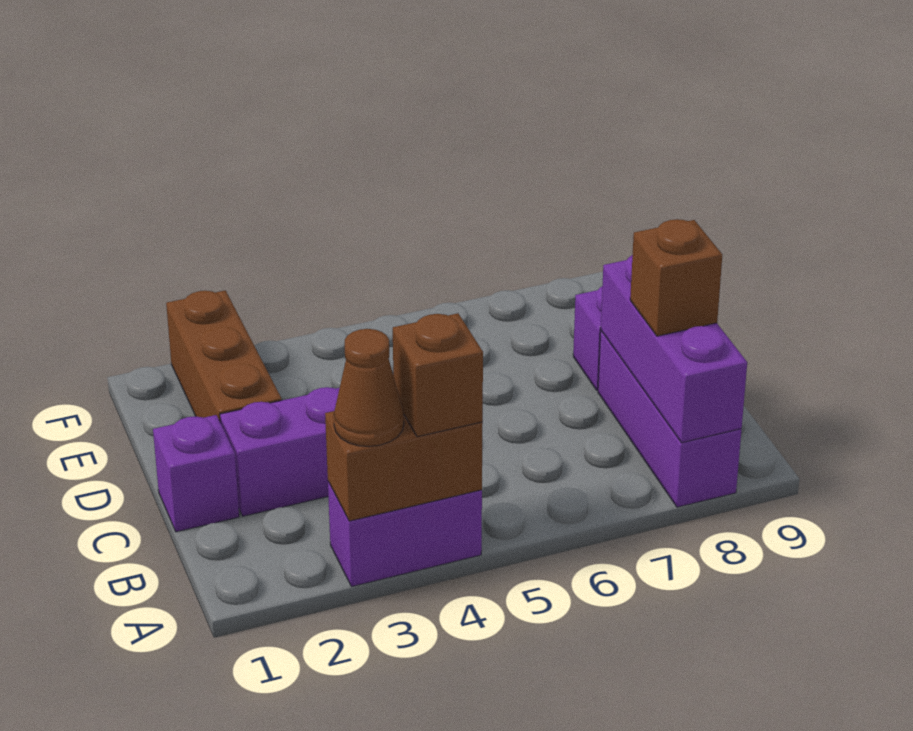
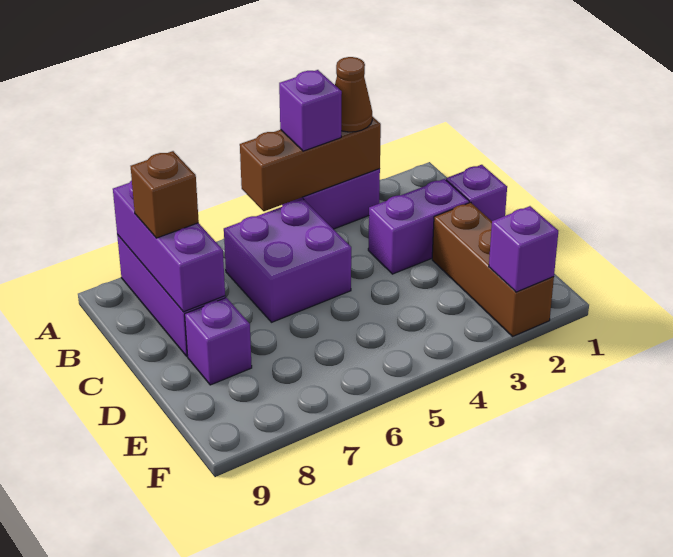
brown 1x2 brick [325,411,483,521] -> brown 1x3 brick [240,116,381,211]
brown 1x1 brick [393,313,483,437] -> purple 1x1 brick [279,70,342,151]
none -> purple 2x2 brick [224,199,351,322]
none -> purple 1x1 brick [489,206,558,292]

